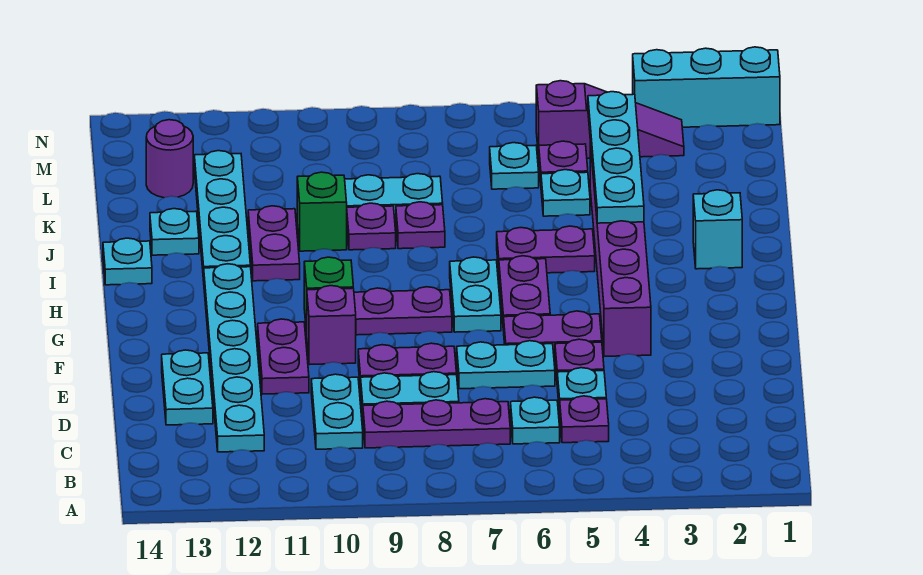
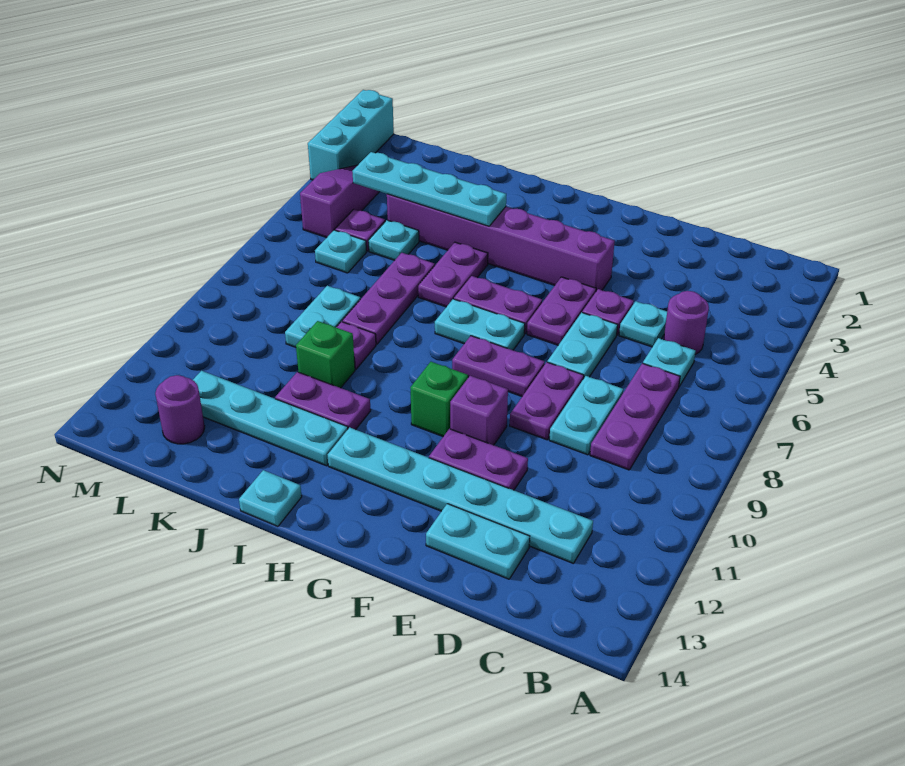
purple 1x1 plate [560,396,609,443] -> purple 1x1 round brick [664,291,709,354]
cyan 1x2 plate [311,374,363,449] -> none
purple 1x2 plate [354,287,452,335] -> purple 1x2 plate turned to [452,336,545,396]
cyan 1x1 brick [693,190,742,269] -> none
purple 1x1 plate [396,202,445,249] -> purple 1x3 plate [342,253,435,344]
cyan 1x1 plate [150,209,199,255] -> none

